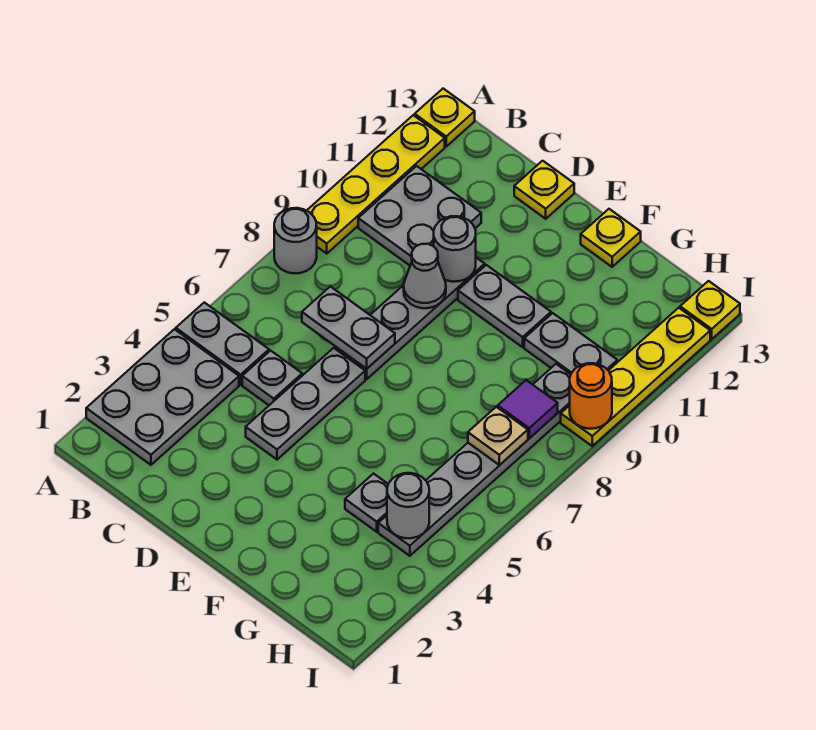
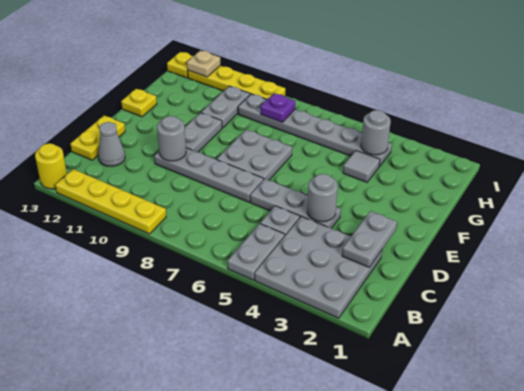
grey 2x3 plate [86,329,239,465] -> grey 3x3 plate [255,216,382,318]
grey 1x1 round brick [274,208,317,273] -> grey 1x1 round brick moved to [307,174,338,222]
yellow 1x1 plate [415,89,475,146] -> yellow 1x1 round brick [35,143,67,189]
grey 2x2 plate [358,166,481,265] -> grey 2x2 plate moved to [217,130,292,180]
grey 1x2 plate [302,286,395,369] -> grey 1x2 plate moved to [342,211,397,267]
grey 1x1 cone [404,244,446,308] -> grey 1x1 cone moved to [98,122,125,166]
yellow 1x1 plate [514,161,574,219] -> yellow 1x2 plate [70,116,125,160]
grey 1x1 plate [345,474,388,532] -> grey 1x1 tile [343,151,380,182]
tan 1x1 plate [468,407,528,465] -> tan 1x1 plate moved to [187,50,220,77]
purple 1x1 tile [498,380,558,438] -> purple 1x1 plate [261,93,296,122]
orange 1x1 round brick [570,363,612,429] -> none

